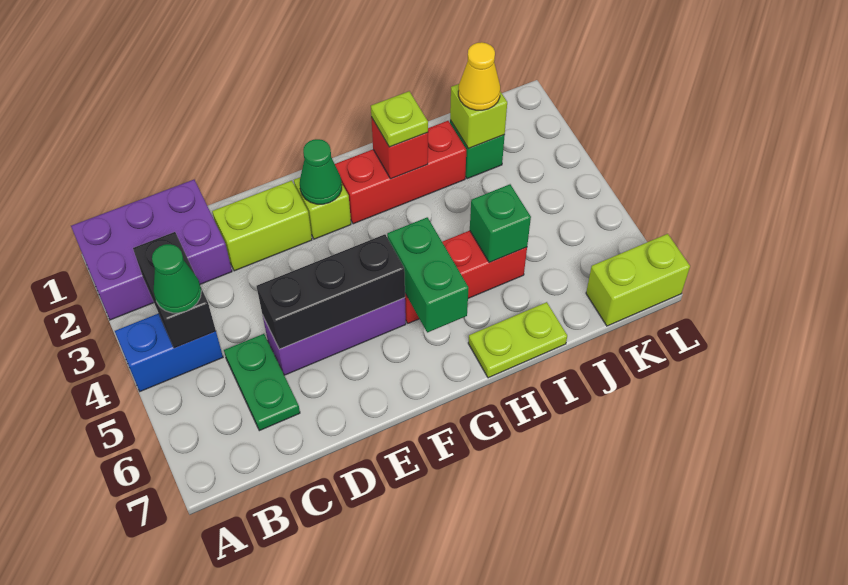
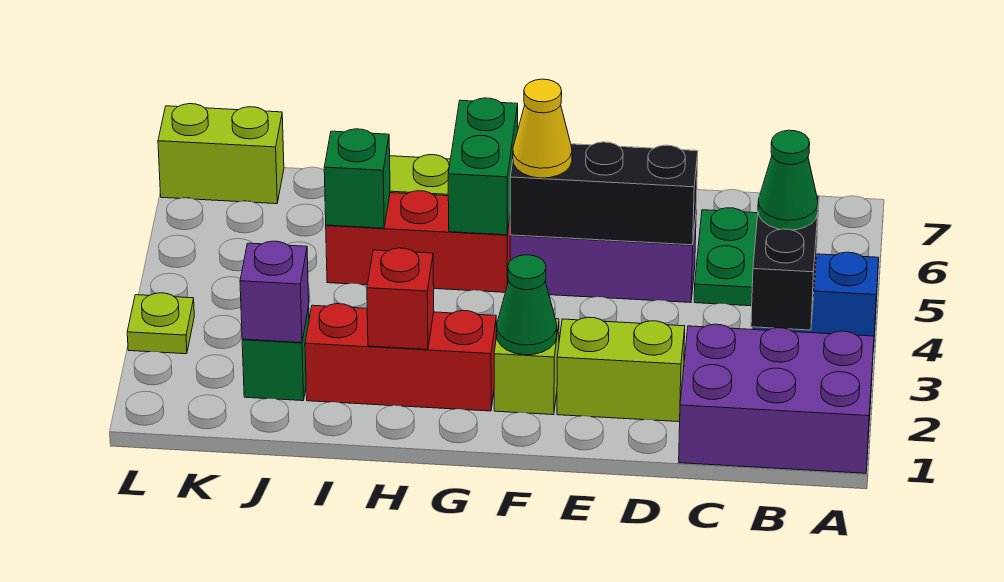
lime 1x1 plate [371,91,428,147] -> lime 1x1 plate moved to [127,293,194,354]
lime 1x1 brick [450,84,507,149] -> purple 1x1 brick [240,241,309,343]
yellow 1x1 cone [458,42,500,110] -> yellow 1x1 cone moved to [513,79,572,178]

